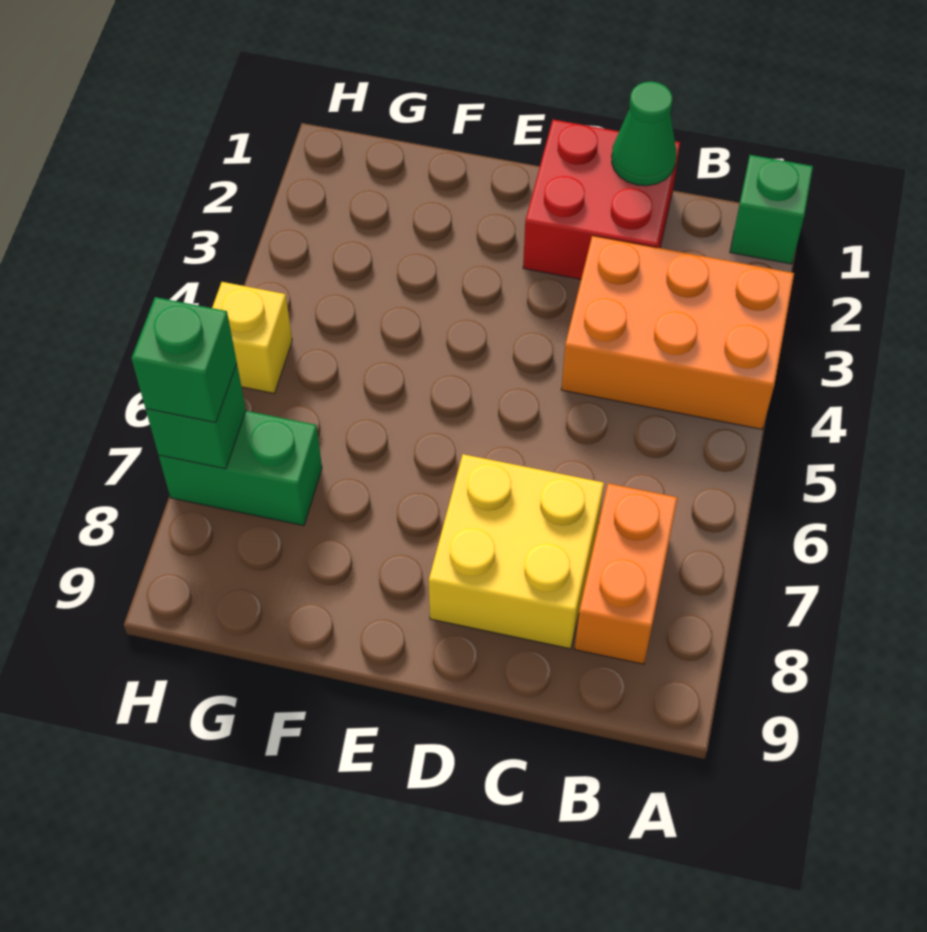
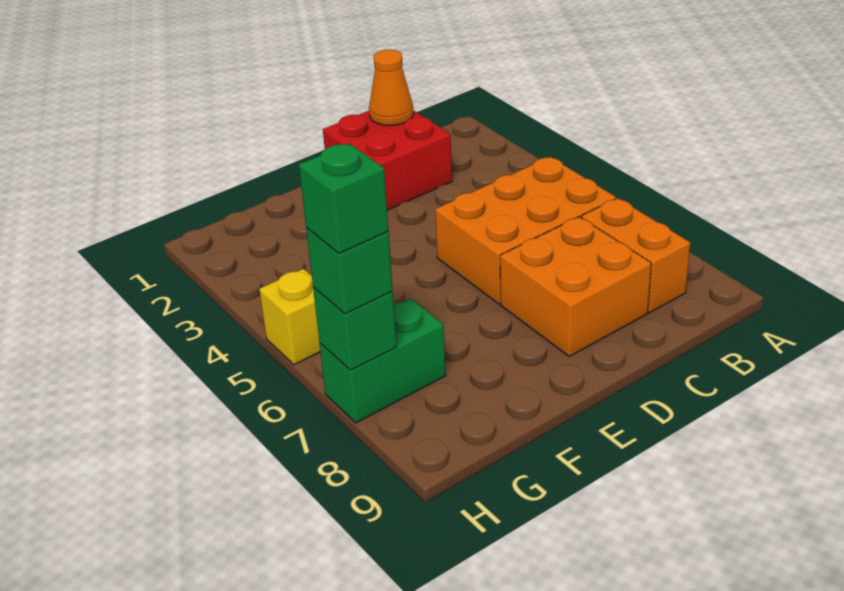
green 1x1 brick [730,155,813,264] -> green 1x1 brick moved to [299,144,389,254]
orange 2x3 brick [561,236,794,429] -> orange 2x3 brick moved to [435,157,616,304]
green 1x1 cone [612,81,676,186] -> orange 1x1 cone [369,50,414,126]
yellow 2x2 brick [429,454,604,649] -> orange 2x2 brick [500,217,651,357]

